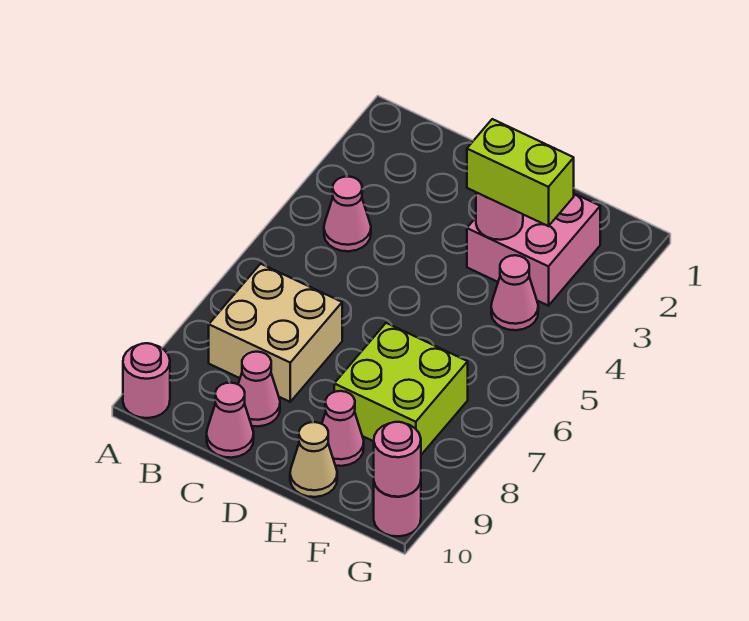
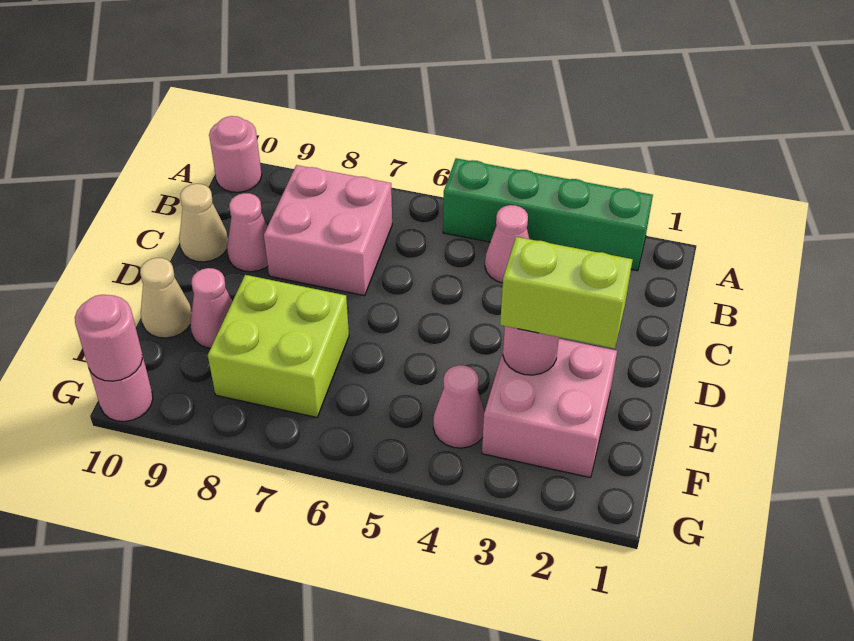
none -> green 1x4 brick [443,158,653,271]
tan 2x2 brick [209,264,342,402] -> pink 2x2 brick [264,165,392,296]
pink 1x1 cone [207,383,254,458] -> tan 1x1 cone [179,184,228,262]
lime 1x2 brick [467,119,574,226] -> lime 1x2 brick turned to [500,237,633,348]

